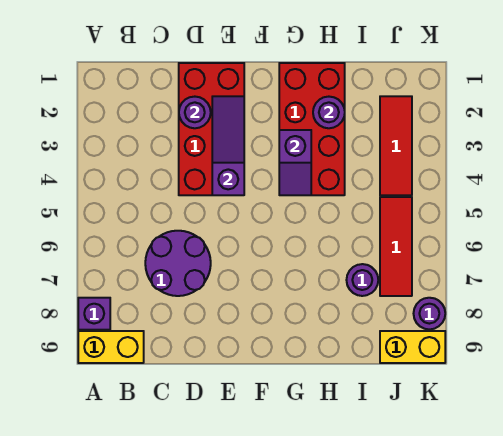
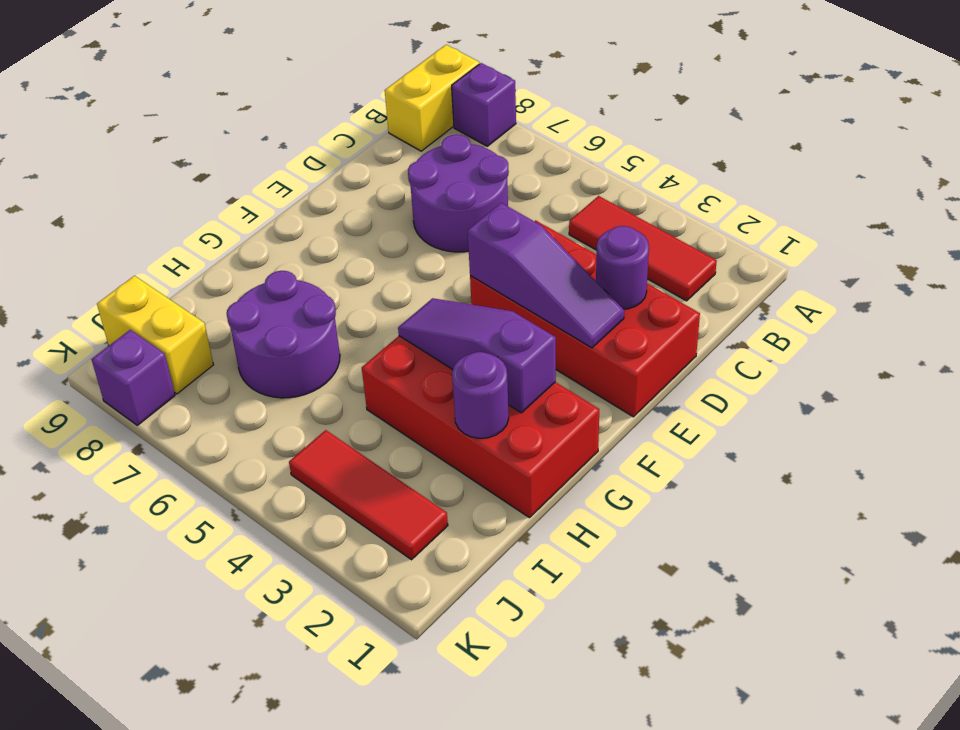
purple 1x2 slope [279,130,311,195] -> purple 1x3 slope [398,298,556,413]
purple 1x1 round brick [347,264,378,296] -> purple 2x2 round brick [227,271,340,398]
red 1x3 tile [380,197,412,296] -> red 1x3 tile moved to [569,196,717,301]
yellow 1x2 brick [380,331,445,363] -> yellow 1x2 brick turned to [97,276,213,394]
purple 1x1 round brick [414,298,445,329] -> purple 1x1 brick [91,330,175,425]

